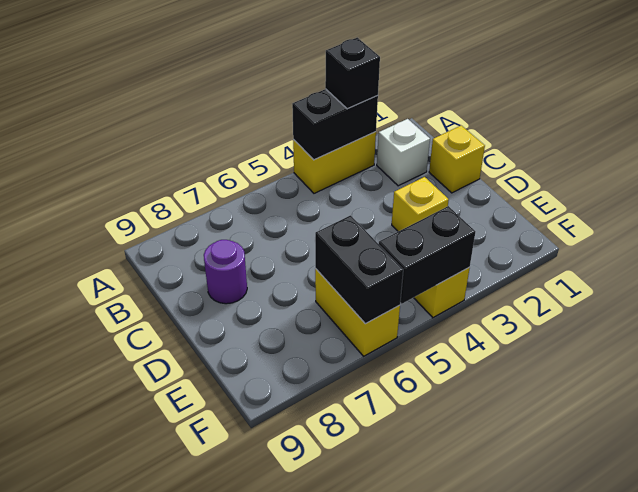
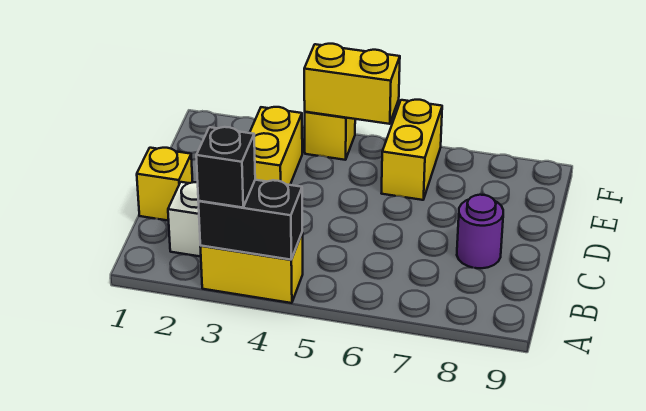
yellow 1x1 brick [392,177,449,231] -> yellow 1x2 brick [250,107,302,185]
black 1x2 brick [315,215,403,324] -> none
black 1x2 brick [379,206,475,304] -> yellow 1x2 brick [304,44,400,124]

